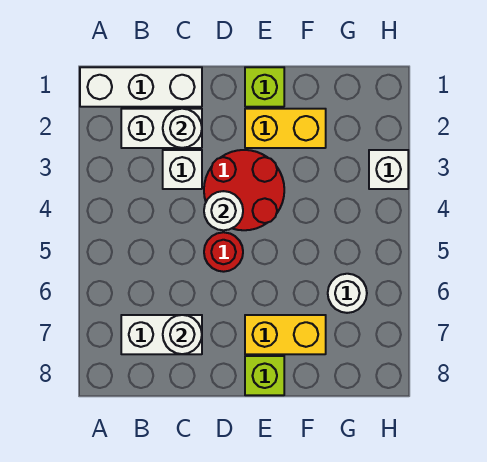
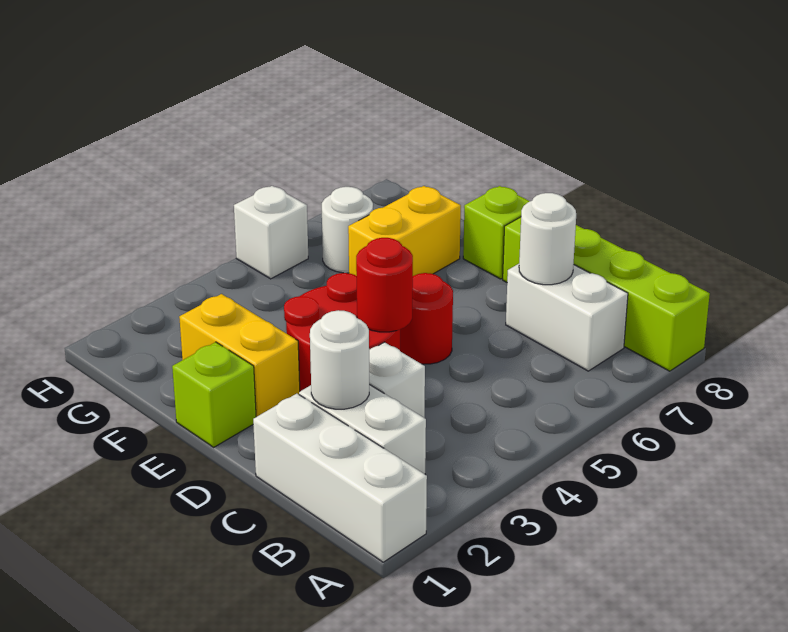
none -> lime 1x4 brick [503,217,710,371]
white 1x1 round brick [204,191,243,230] -> red 1x1 round brick [356,238,413,332]
yellow 1x2 brick [245,315,326,354] -> yellow 1x2 brick turned to [348,186,461,276]
white 1x1 brick [369,150,408,189] -> white 1x1 brick moved to [234,186,308,279]

